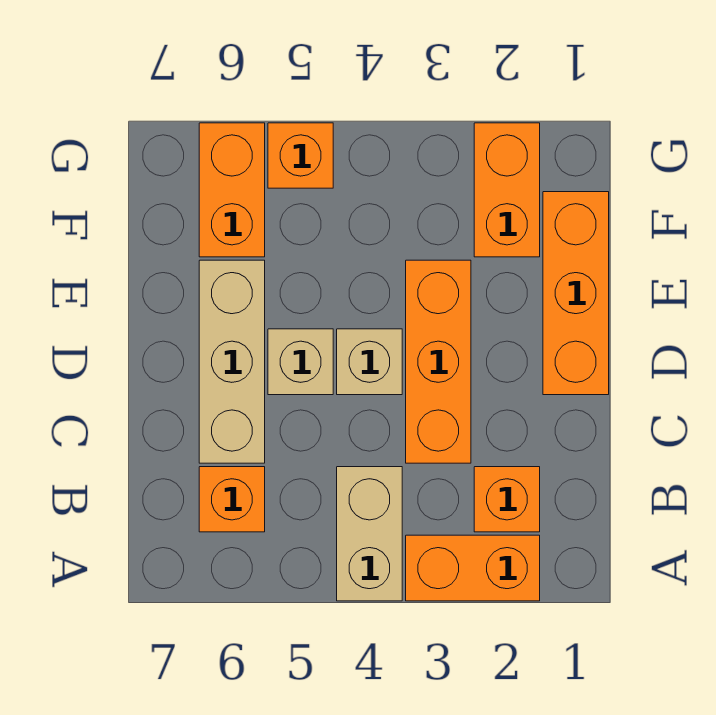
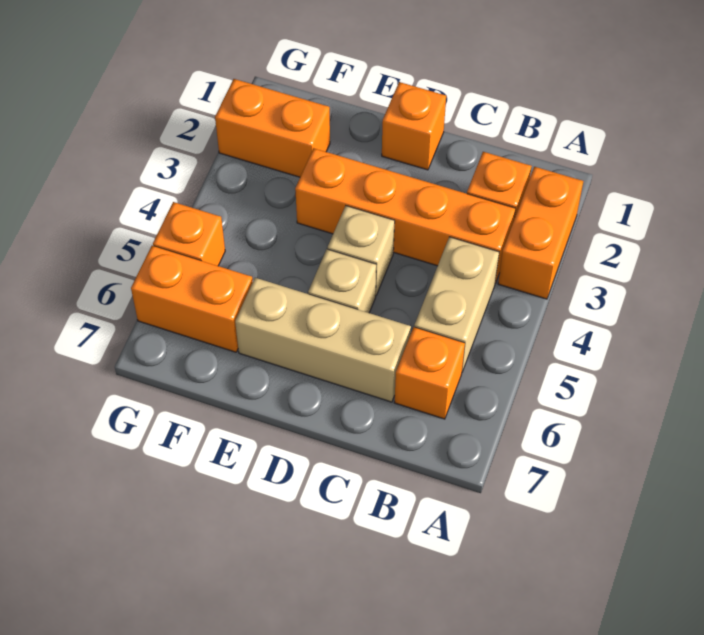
tan 1x2 brick [337,467,402,601] -> tan 1x2 brick turned to [414,237,499,372]
orange 1x3 brick [406,260,471,463] -> orange 1x4 brick [295,148,516,283]
orange 1x3 brick [543,192,609,395] -> orange 1x1 brick [382,82,446,170]

